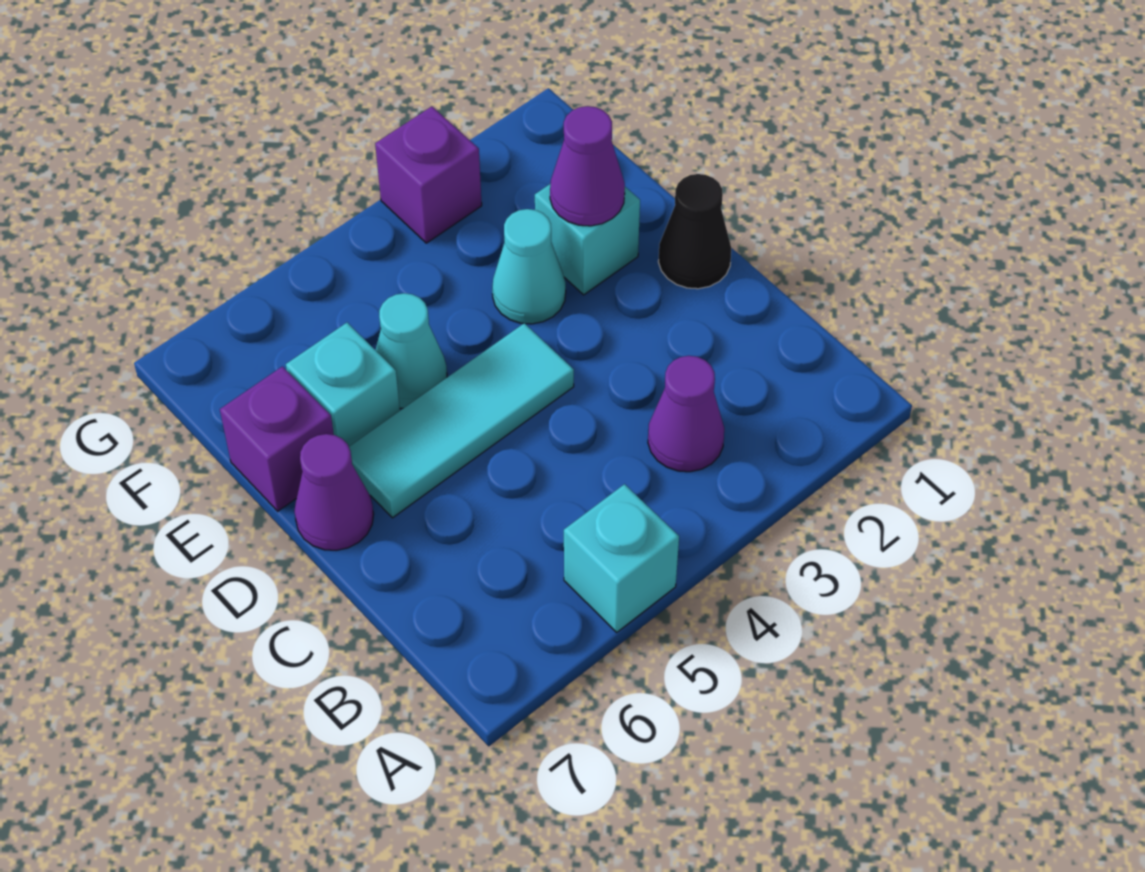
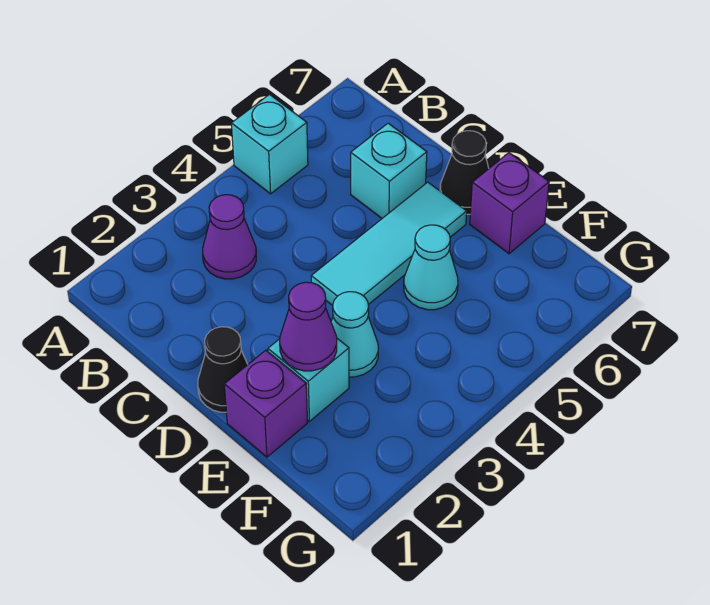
purple 1x1 cone [294,434,374,550] -> black 1x1 cone [440,131,489,214]
cyan 1x1 brick [286,323,400,446] -> cyan 1x1 brick moved to [351,123,427,218]
purple 1x1 brick [375,106,482,243] -> purple 1x1 brick moved to [224,350,307,457]

